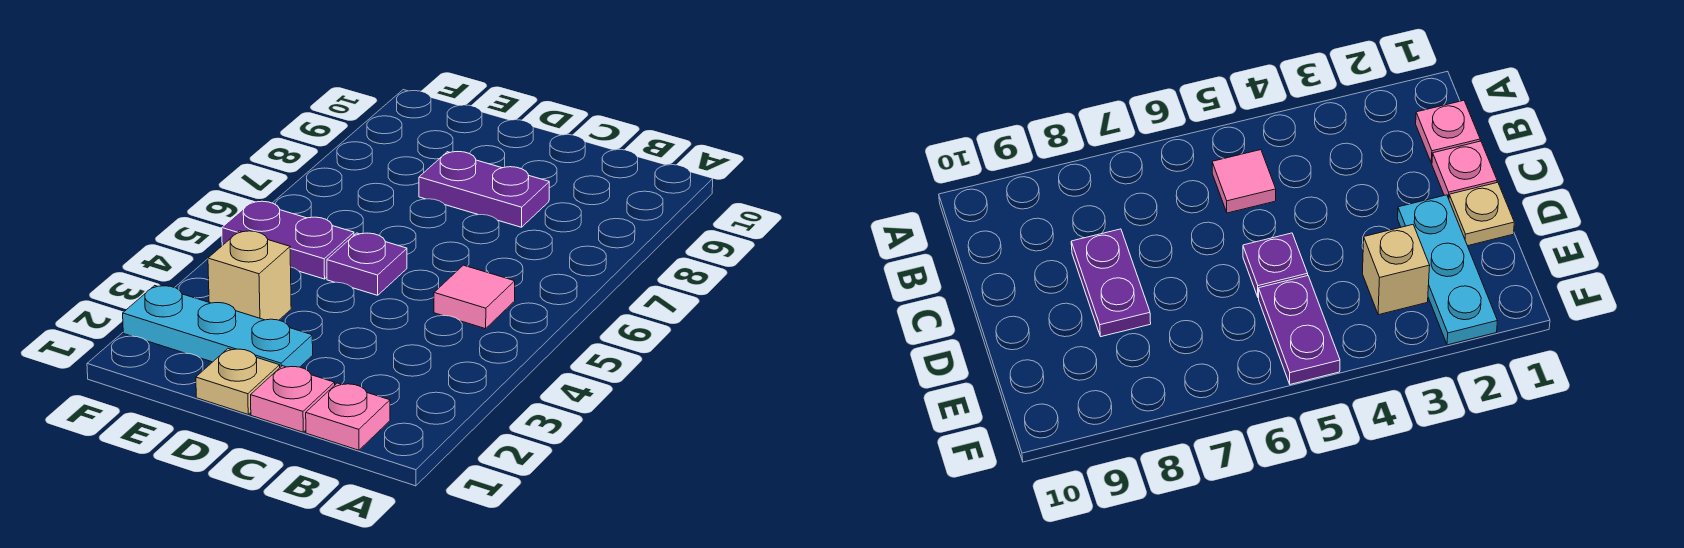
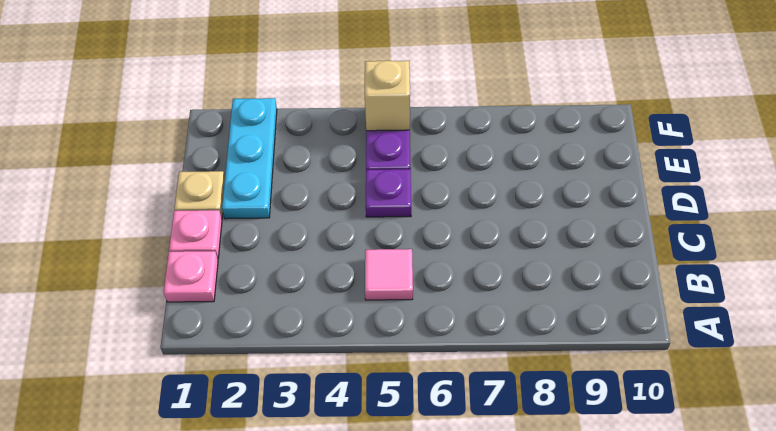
purple 1x2 plate [419,152,549,227] -> none
tan 1x1 brick [208,231,291,320] -> tan 1x1 brick moved to [365,61,410,131]

